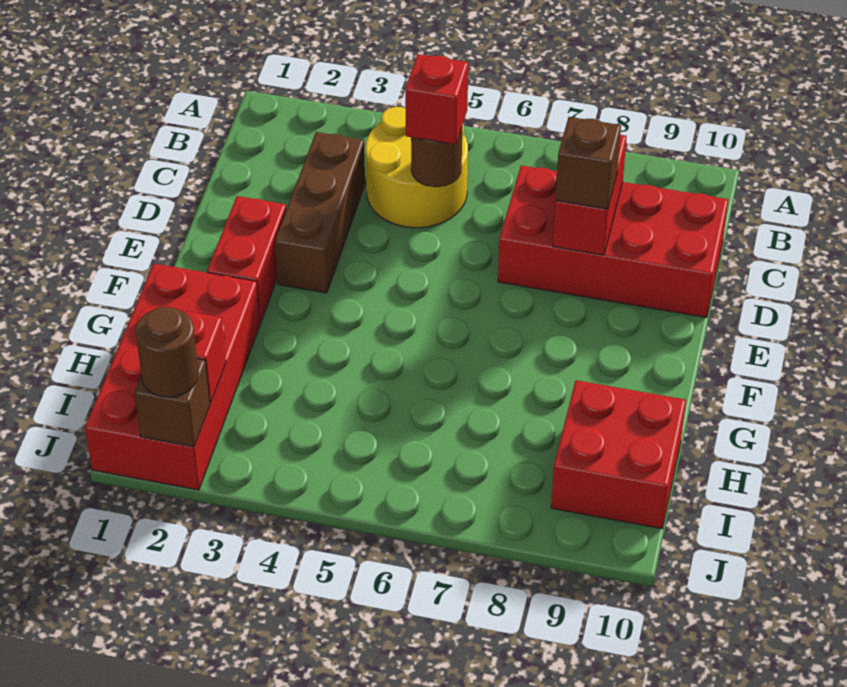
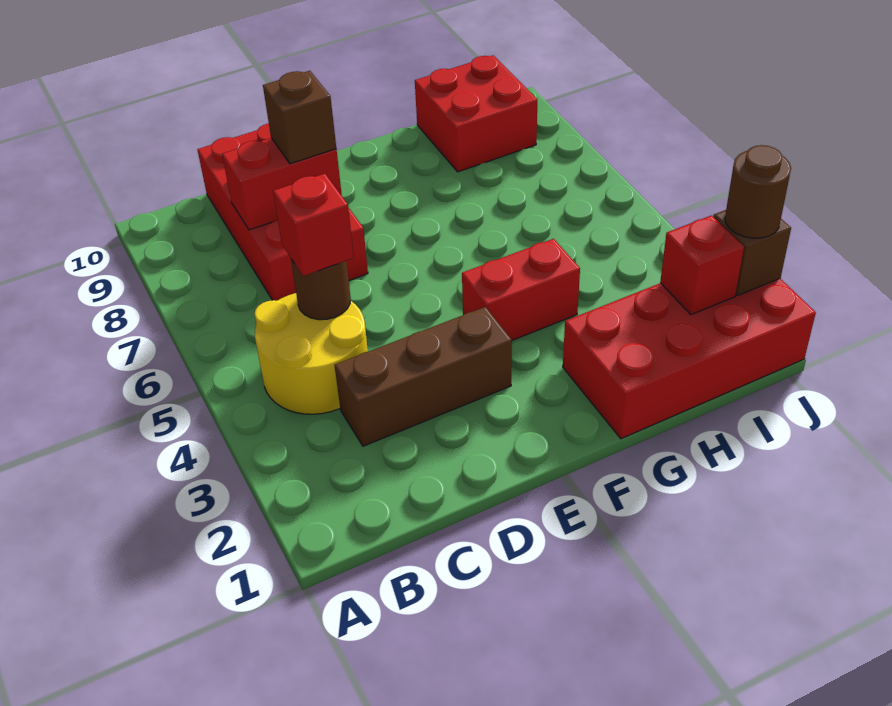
red 1x2 brick [207,196,286,323] -> red 1x2 brick moved to [462,239,580,340]

